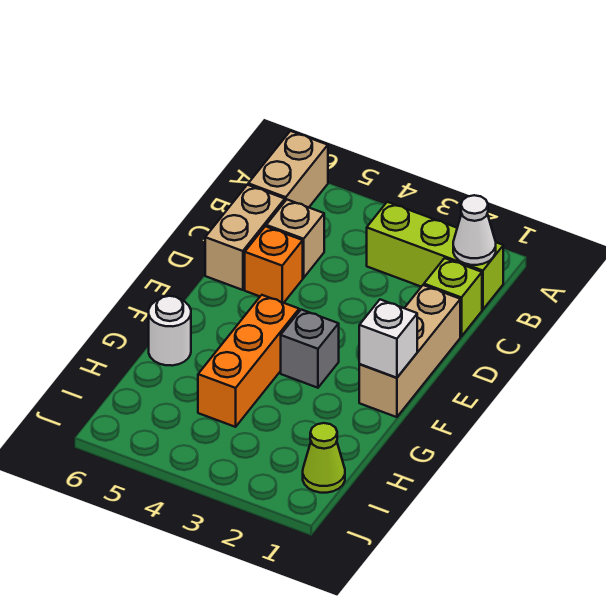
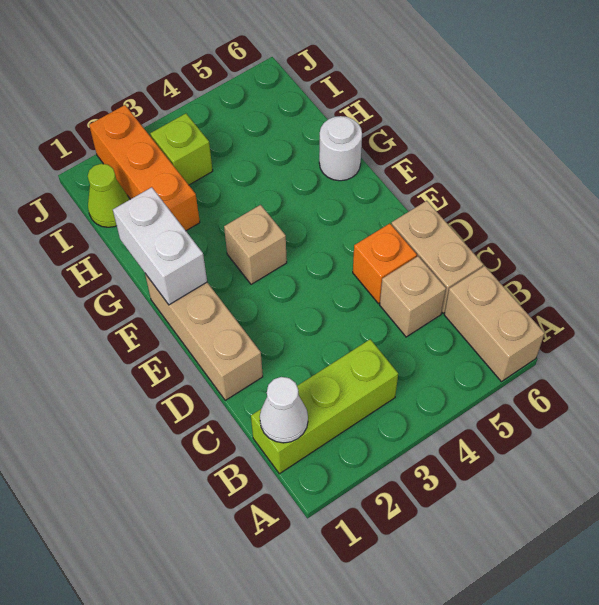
lime 1x1 brick [424,258,482,336] -> lime 1x1 brick moved to [150,113,213,185]
white 1x1 brick [359,300,417,378] -> white 1x2 brick [113,187,207,305]
grey 1x1 brick [281,310,339,388] -> tan 1x1 brick [224,205,287,284]
orange 1x3 brick [198,295,299,427] -> orange 1x3 brick moved to [89,105,200,231]

